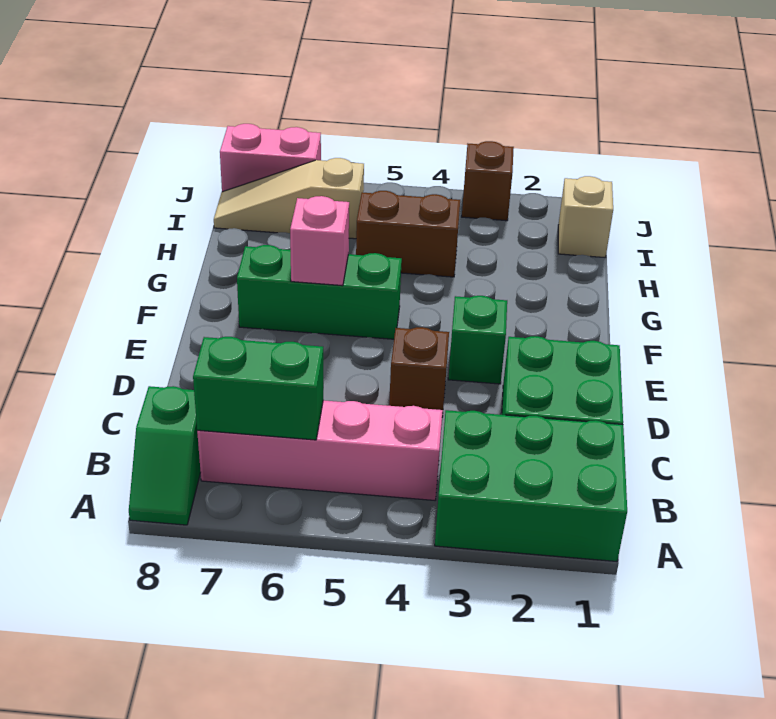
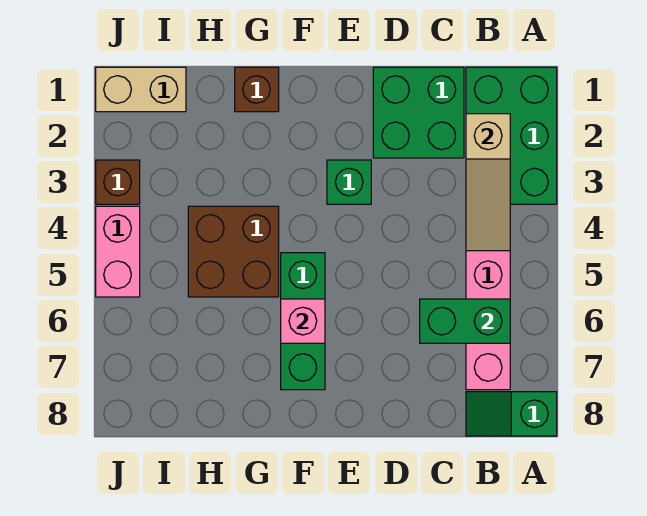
green 1x2 slope [129,386,201,525] -> green 1x2 slope turned to [466,392,557,436]
green 1x2 brick [193,337,323,440] -> green 1x2 brick turned to [420,299,510,343]
brown 1x1 brick [389,327,449,417] -> brown 1x1 brick moved to [235,67,279,112]
brown 1x2 brick [356,191,460,277] -> brown 2x2 brick [188,206,279,297]
tan 1x1 brick [558,176,613,258] -> tan 1x2 brick [96,67,186,112]
tan 1x3 slope [214,158,364,239] -> tan 1x3 slope moved to [466,114,510,251]
pink 1x2 brick [220,124,321,192] -> pink 1x2 brick moved to [96,206,140,297]

